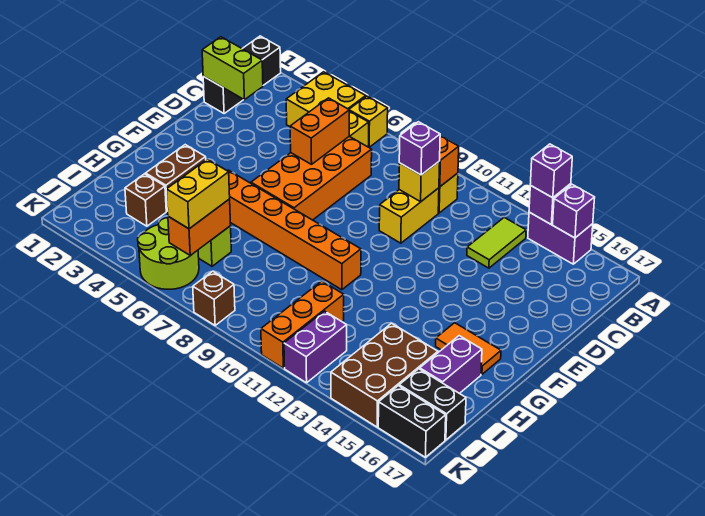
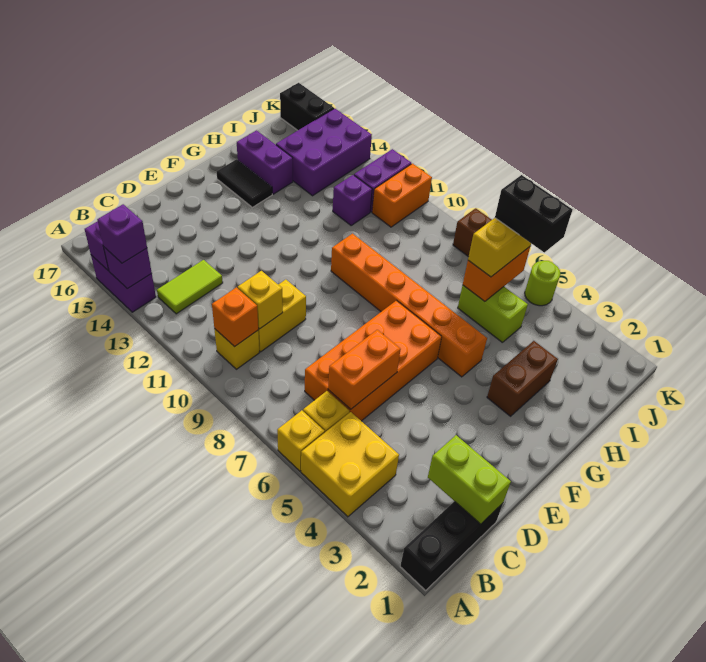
purple 1x1 brick [399,122,440,175] -> purple 1x1 brick moved to [333,175,372,225]
orange 1x2 tile [436,323,501,374] -> black 1x2 tile [217,159,272,207]
purple 1x2 brick [420,336,482,393] -> purple 1x2 brick turned to [237,130,293,194]
brown 1x1 brick [125,174,166,226] -> none
orange 1x3 brick [261,281,344,368] -> orange 1x2 brick [372,164,432,227]
brown 2x3 brick [331,323,438,427] -> purple 2x3 brick [276,109,372,196]
lime 2x2 round brick [138,218,199,289] -> lime 1x1 round brick [525,261,560,306]
black 1x2 brick [399,369,466,440] -> black 1x2 brick moved to [495,175,573,252]

